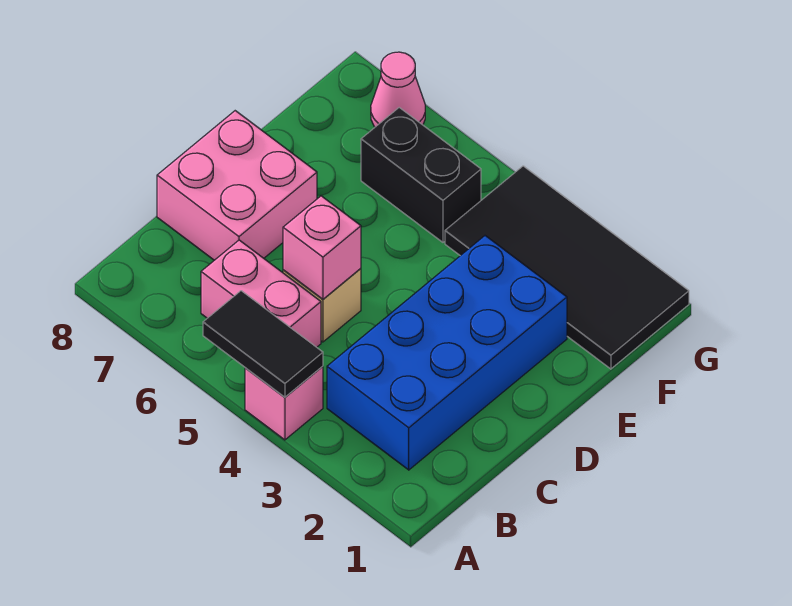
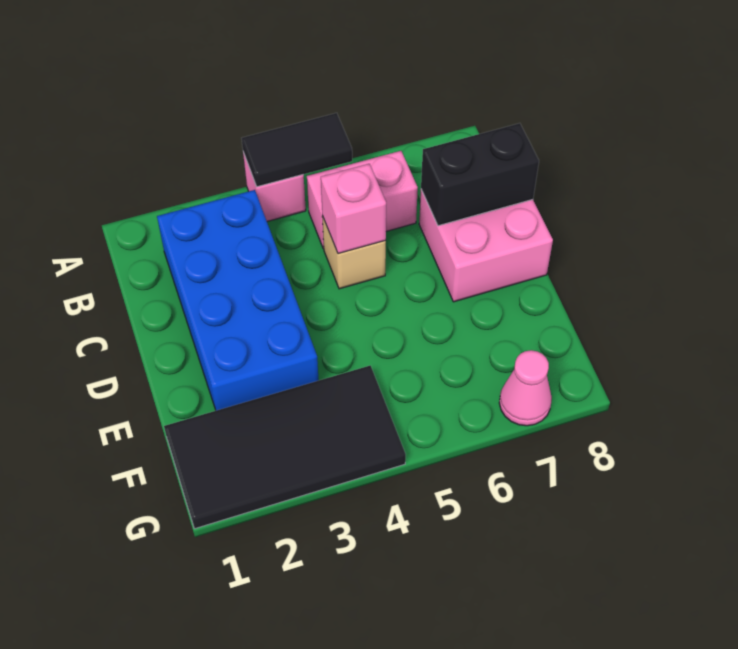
black 1x2 brick [361,108,481,242] -> black 1x2 brick moved to [421,123,539,226]

